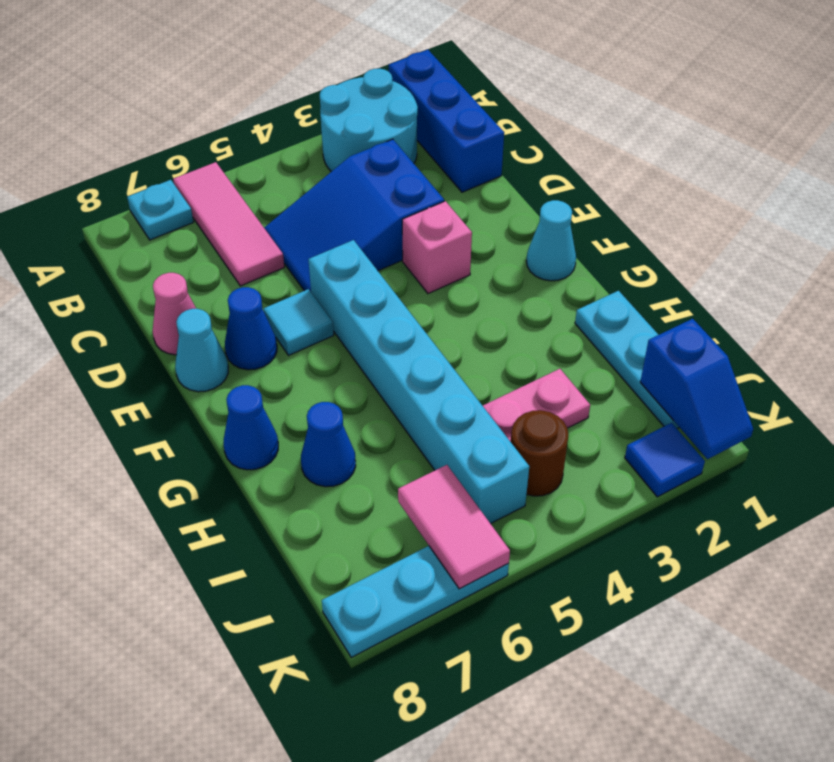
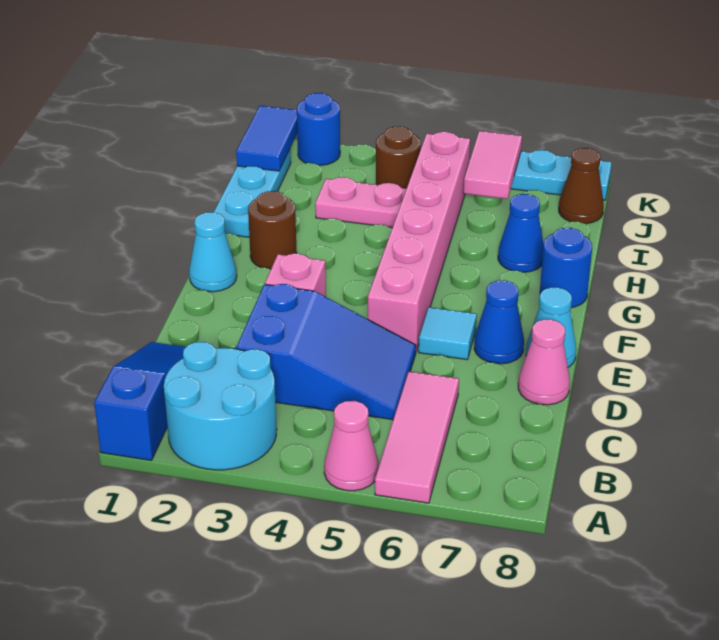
blue 1x3 brick [389,50,504,192] -> blue 1x3 slope [94,342,186,460]
none -> pink 1x1 cone [324,401,378,491]
cyan 1x1 plate [127,180,193,240] -> none
cyan 1x6 brick [308,240,529,524] -> pink 1x6 brick [368,132,470,351]
none -> brown 1x1 round brick [248,191,297,269]
blue 1x1 cone [224,385,278,470] -> blue 1x1 round brick [540,228,592,307]
blue 1x2 slope [640,319,753,459] -> blue 1x2 tile [236,106,297,171]
none -> brown 1x1 cone [559,148,604,224]
blue 1x1 tile [625,423,705,497] -> blue 1x1 round brick [297,93,340,165]

